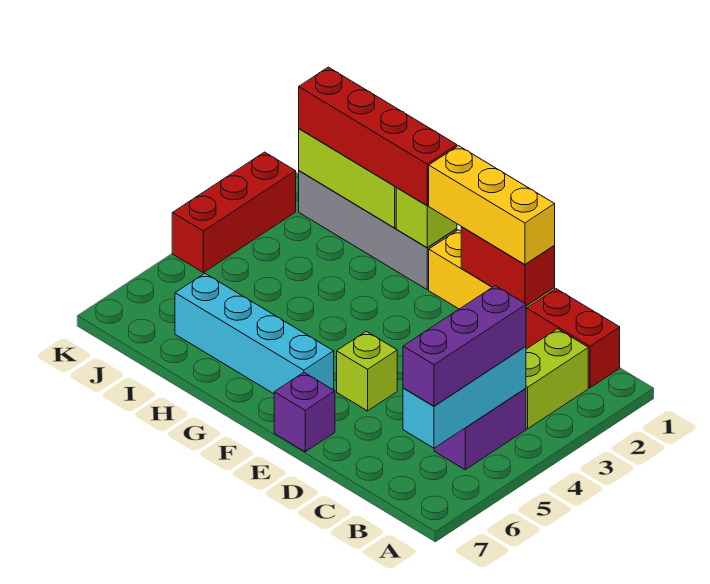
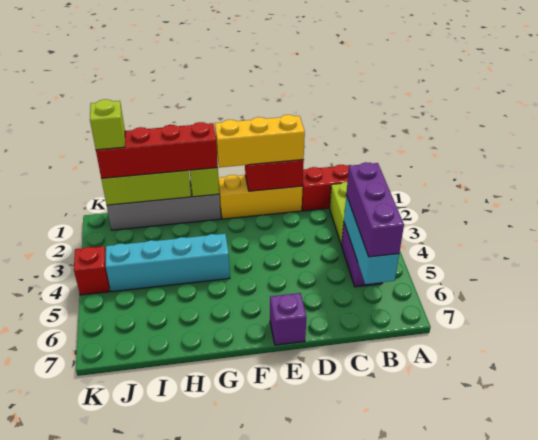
lime 1x1 brick [337,331,397,411] -> lime 1x1 brick moved to [90,99,125,150]
cyan 1x4 brick [175,273,334,394] -> cyan 1x4 brick moved to [106,234,230,292]
red 1x3 brick [172,152,296,273] -> red 1x1 brick [74,246,110,295]

